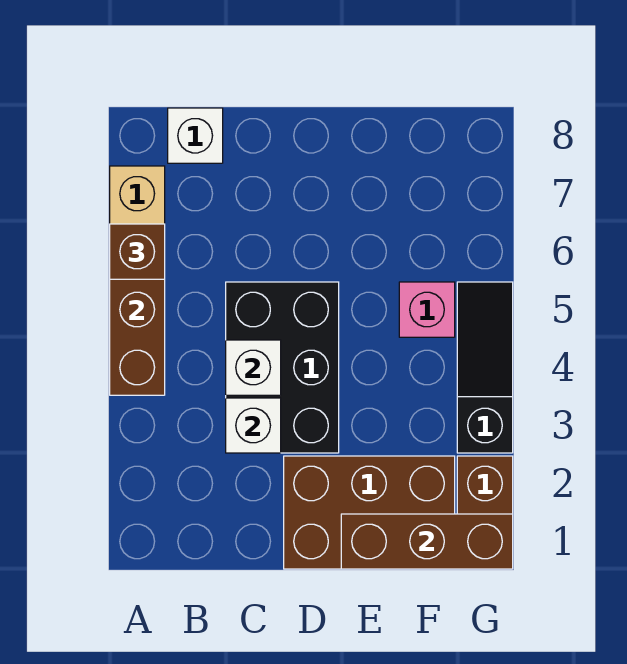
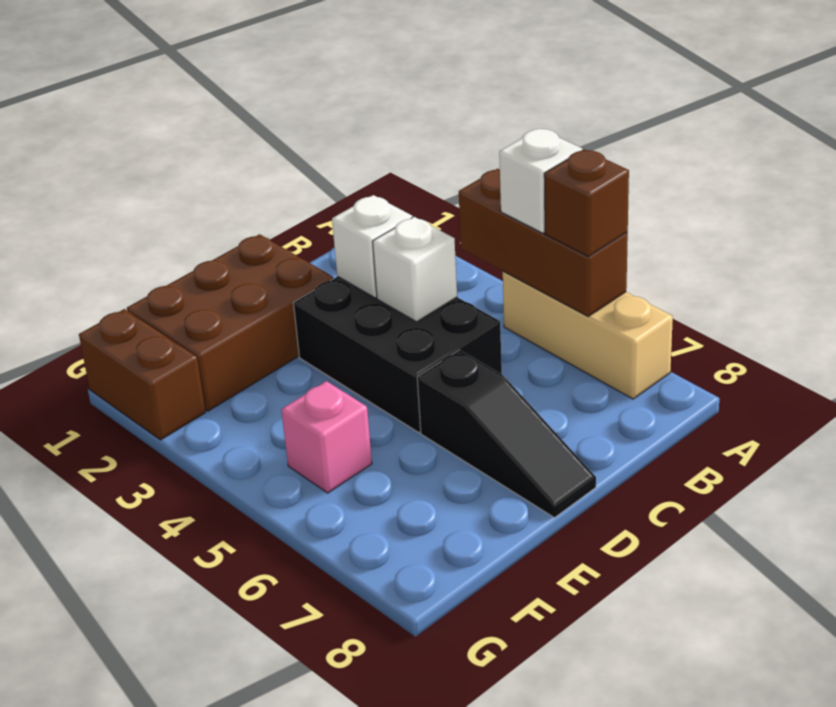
white 1x1 brick [168,108,223,163] -> white 1x1 brick moved to [499,128,582,233]
brown 1x3 brick [341,514,513,569] -> none
black 1x3 slope [457,282,513,453] -> black 1x3 slope moved to [417,350,596,518]

